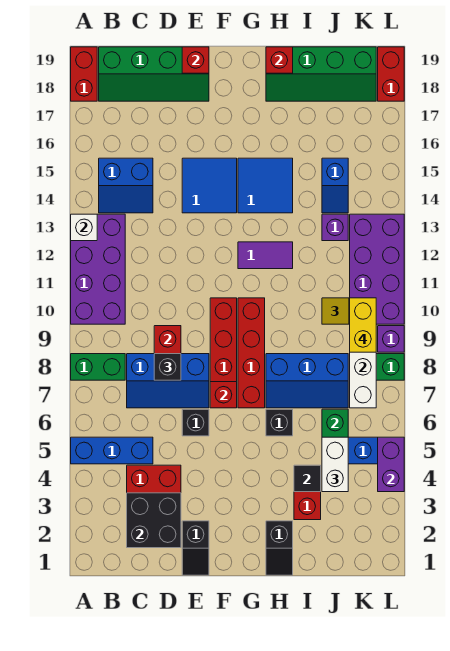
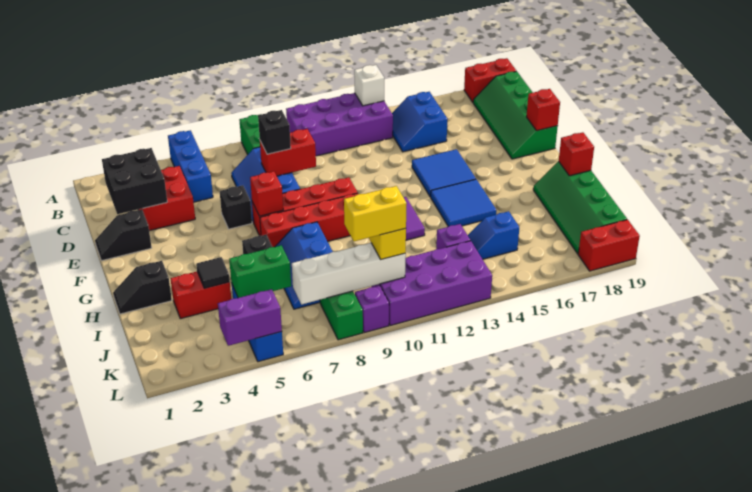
white 1x2 brick [322,437,348,492] -> none

